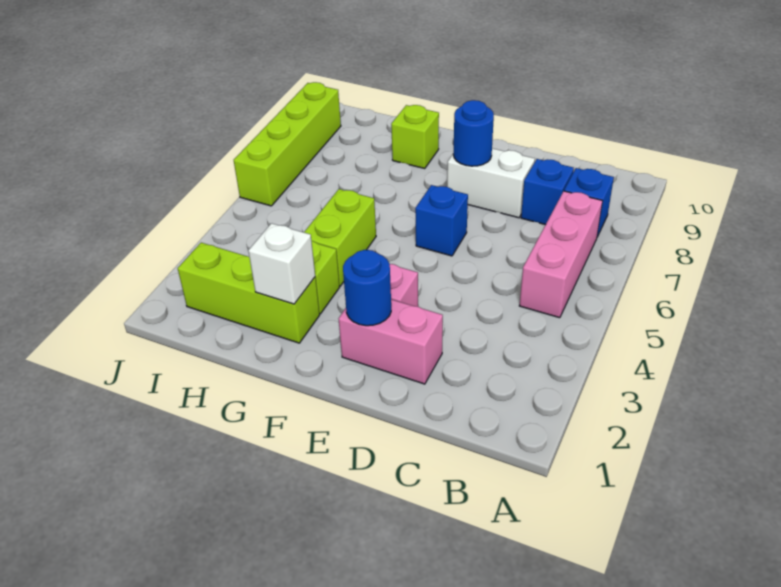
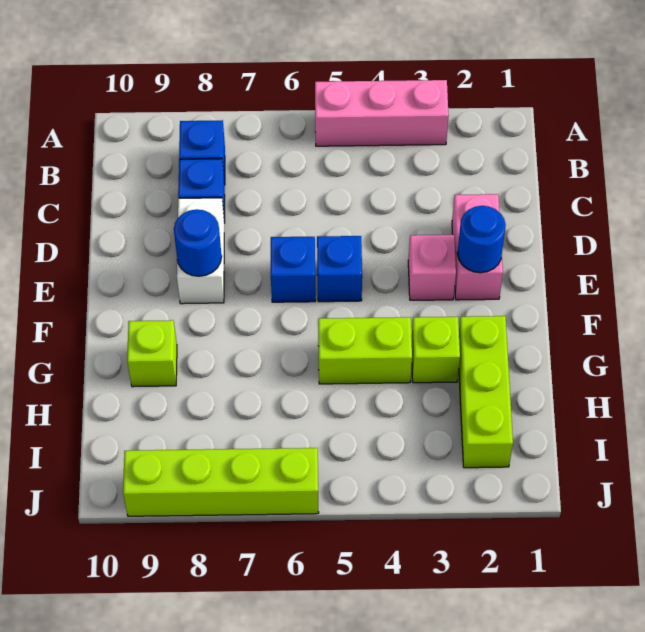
pink 1x3 brick [519,191,602,318] -> pink 1x3 brick moved to [315,80,449,146]
none -> blue 1x1 brick [317,236,362,302]
white 1x1 brick [248,223,315,304] -> none

